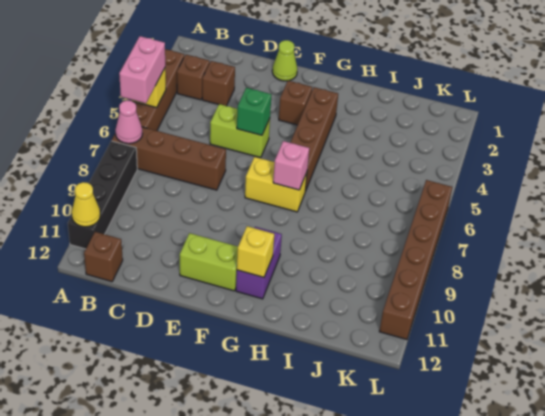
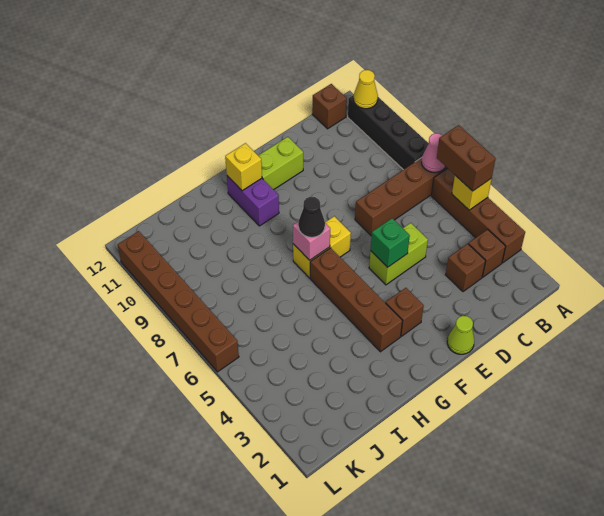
pink 1x2 brick [119,36,165,103] -> brown 1x2 brick [437,125,496,191]
none -> black 1x1 cone [298,197,325,237]

